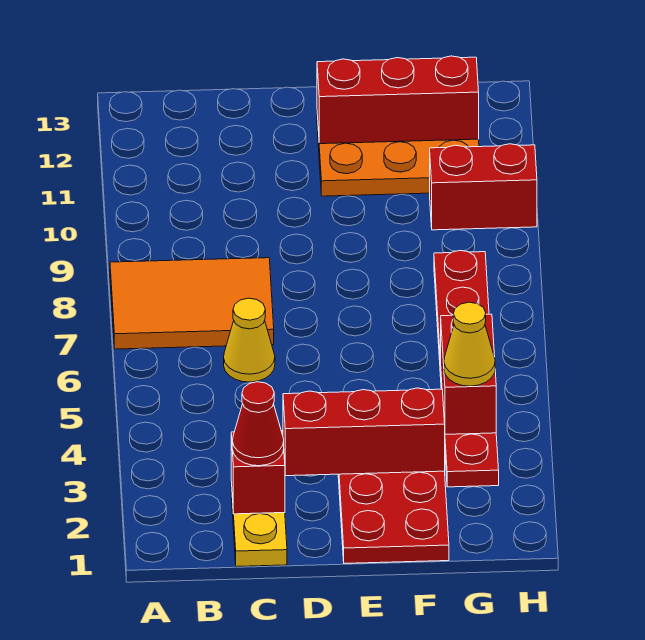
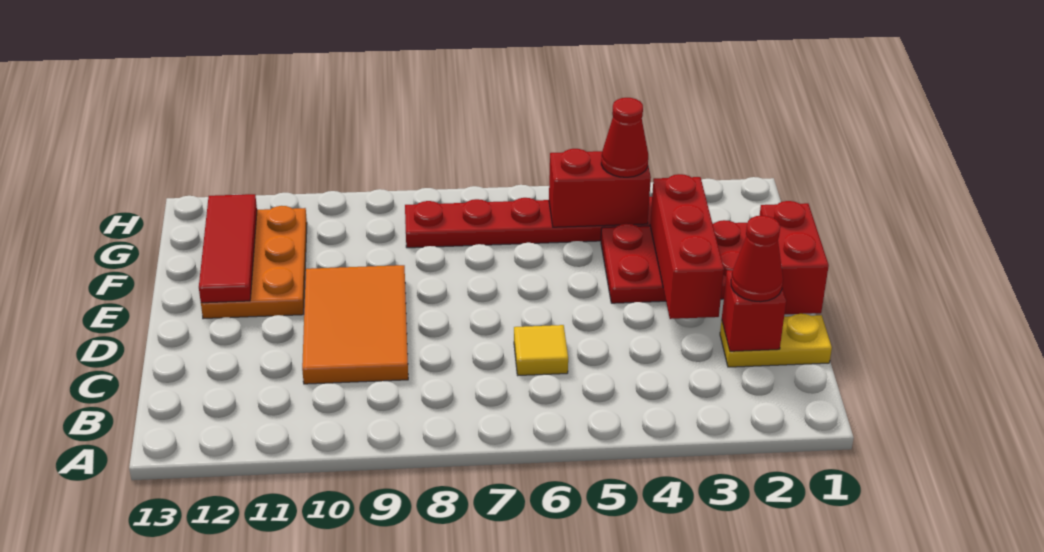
orange 2x3 tile [110,258,274,349] -> orange 2x3 tile moved to [302,265,408,384]
yellow 1x1 cone [224,298,275,382] -> yellow 1x1 tile [514,325,568,375]
red 1x3 brick [317,56,479,144] -> red 1x3 tile [199,194,257,303]
yellow 1x1 cone [444,302,495,386] -> red 1x1 cone [601,98,648,177]
red 1x2 brick [430,144,537,230] -> red 1x2 brick moved to [760,201,829,315]

